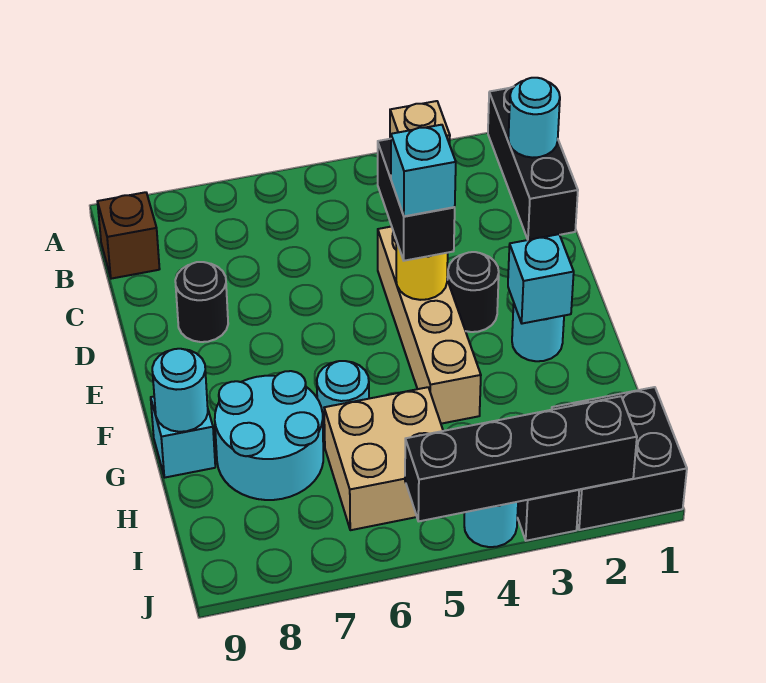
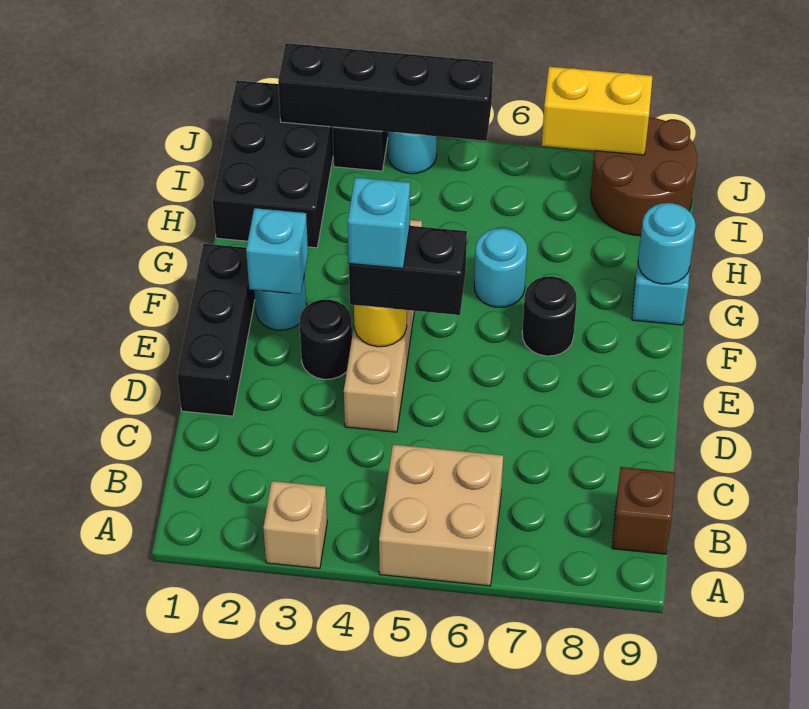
black 1x3 brick [488,87,578,240] -> black 1x3 brick moved to [177,244,255,416]
cyan 1x1 round brick [508,78,560,158] -> none
black 1x2 brick [378,139,455,261] -> black 1x2 brick turned to [349,226,467,315]
black 1x1 round brick [175,262,228,342] -> black 1x1 round brick moved to [522,276,577,356]
cyan 2x2 round brick [215,371,323,500] -> none
tan 2x2 brick [324,387,443,530] -> tan 2x2 brick moved to [379,445,503,586]
black 2x2 brick [552,387,687,530] -> black 2x3 brick [212,80,333,248]
none -> brown 2x2 round brick [591,117,697,236]
none -> yellow 1x2 brick [542,67,652,155]

